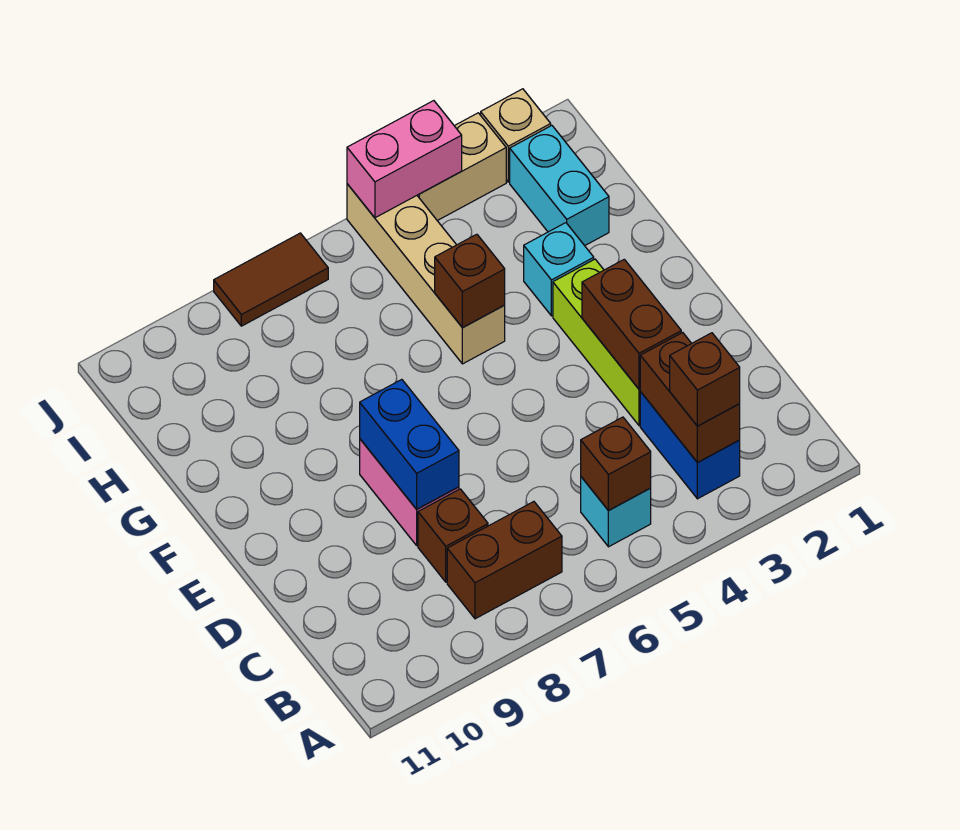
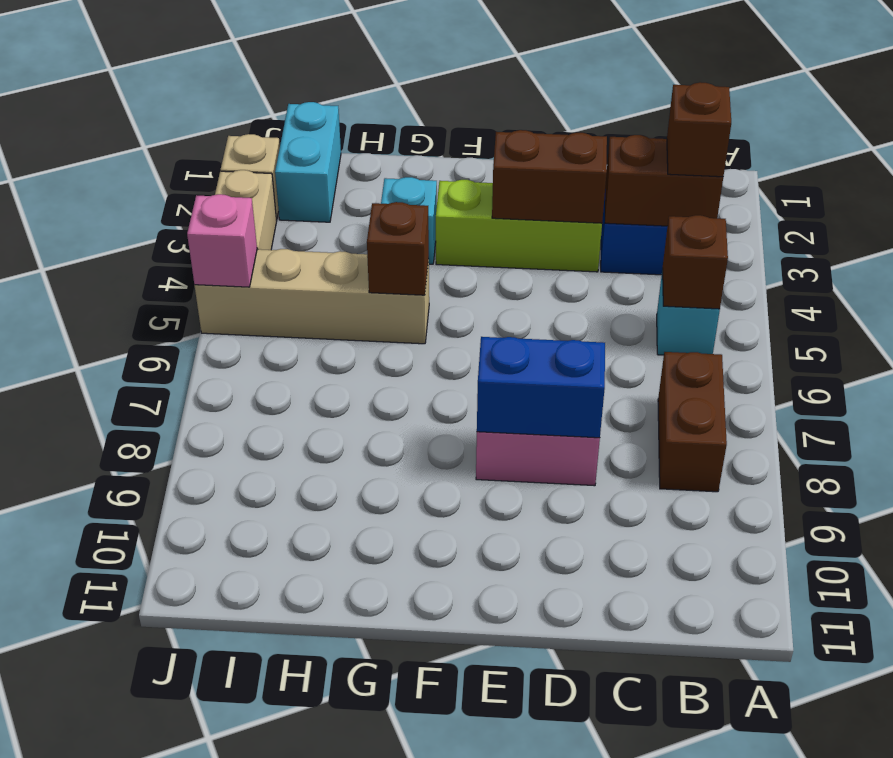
brown 1x1 brick [418,489,488,582] -> none
cyan 1x2 brick [510,126,609,246] -> cyan 1x2 brick turned to [275,102,341,222]
pink 1x2 brick [347,101,462,218] -> pink 1x1 brick [187,194,257,287]
brown 1x2 tile [214,233,328,326] -> none

